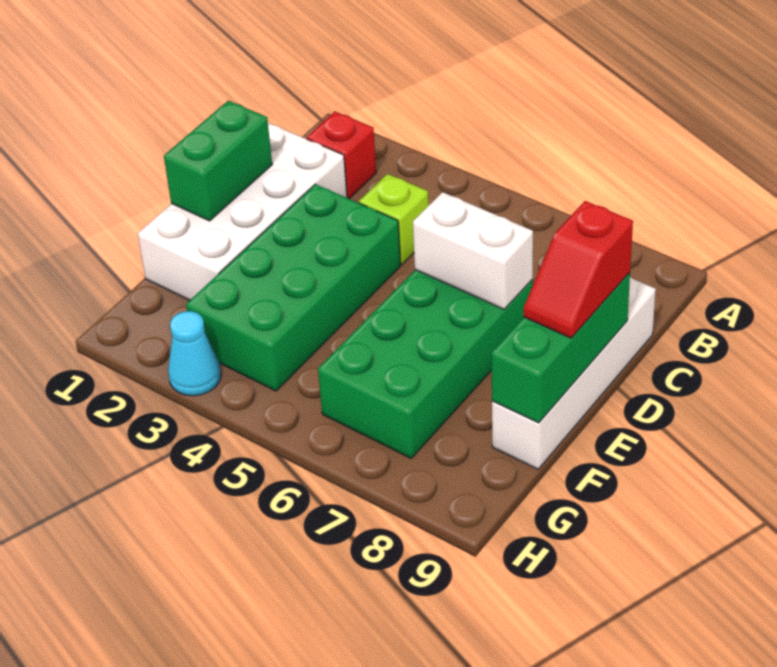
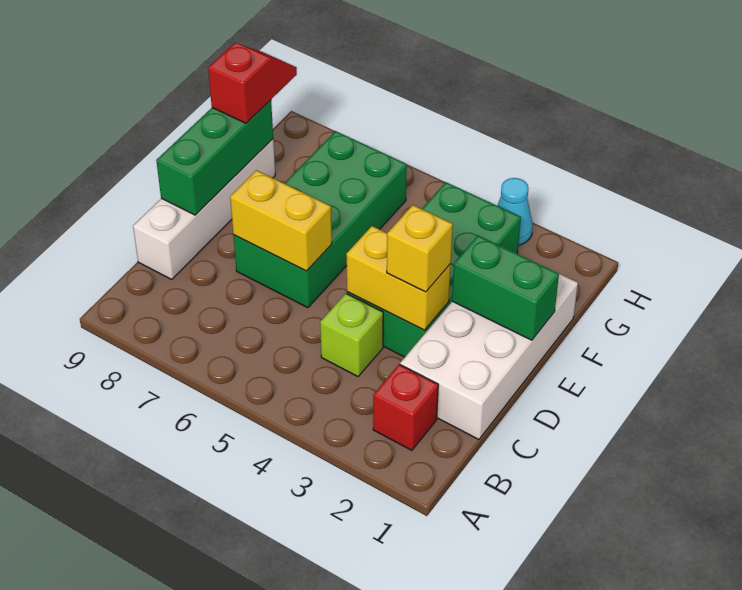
green 1x2 brick [164,101,272,221] -> green 1x2 brick turned to [452,236,559,340]
none -> yellow 1x2 brick [346,226,451,330]
none -> yellow 1x1 brick [387,205,453,292]
white 1x2 brick [413,192,533,309] -> yellow 1x2 brick [230,170,332,271]
red 1x2 slope [524,201,633,338] -> red 1x2 slope moved to [208,43,297,123]

